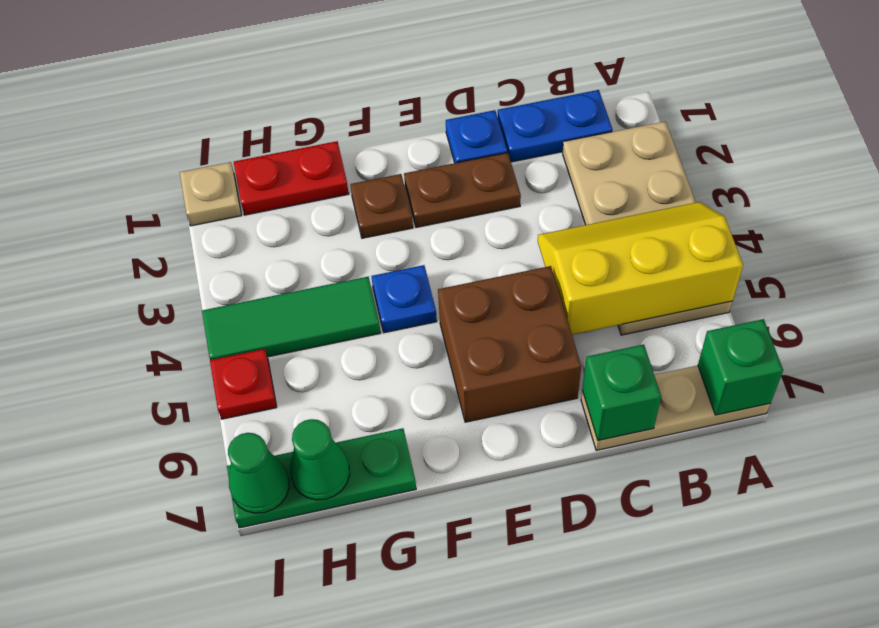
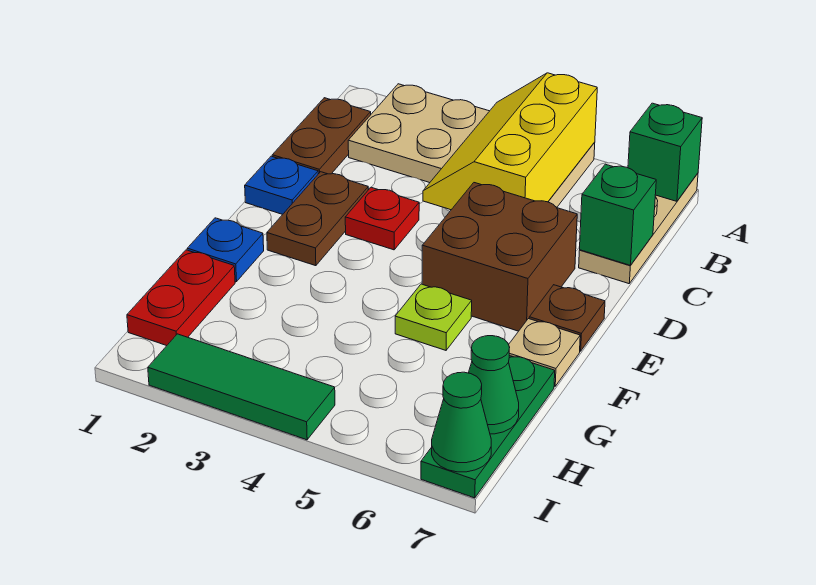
blue 1x2 plate [498,90,613,162] -> brown 1x2 plate [272,98,371,174]
brown 1x1 plate [350,174,413,238] -> brown 1x1 plate moved to [529,285,605,351]
blue 1x1 plate [371,265,437,333] -> blue 1x1 plate moved to [187,218,264,282]
none -> lime 1x1 plate [395,284,472,350]
green 1x3 tile [202,277,381,360] -> green 1x3 tile turned to [148,334,335,440]
tan 1x1 plate [180,162,242,226] -> tan 1x1 plate moved to [509,319,580,386]
red 1x1 plate [210,349,277,419] -> red 1x1 plate moved to [345,187,419,250]

